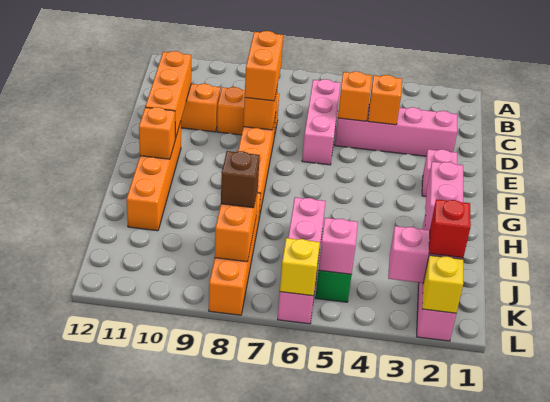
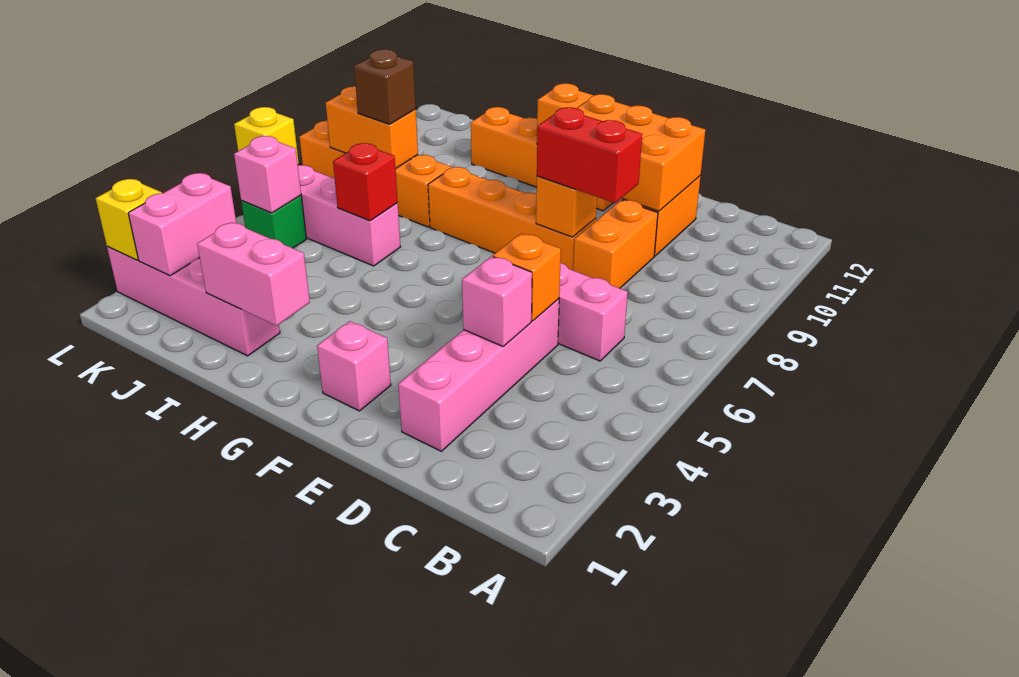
orange 1x1 brick [368,75,402,125] -> pink 1x1 brick [462,256,532,347]
orange 1x2 brick [245,31,283,101] -> red 1x2 brick [537,107,642,203]
orange 1x3 brick [145,51,191,139] -> orange 2x3 brick [577,94,705,211]
red 1x1 brick [429,199,471,258] -> red 1x1 brick moved to [333,143,398,221]

